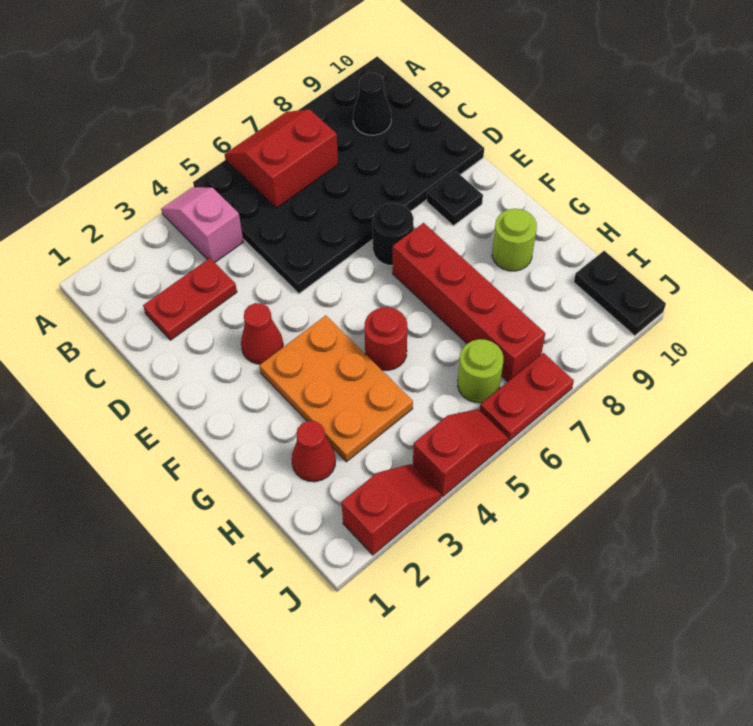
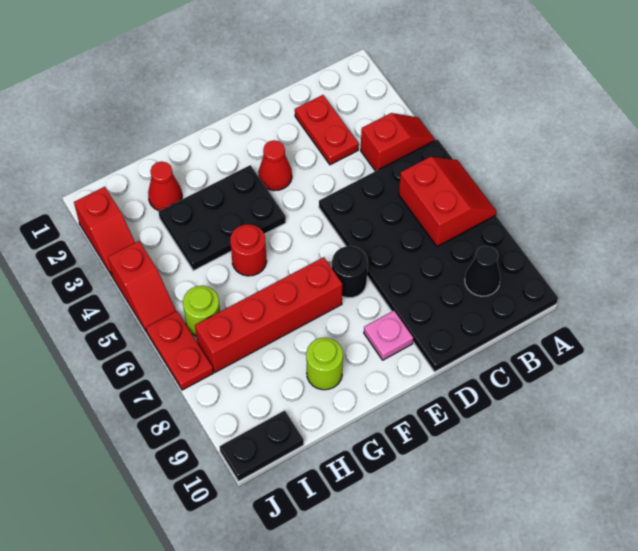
pink 1x2 slope [161,187,243,262] -> red 1x2 slope [361,113,435,171]
black 1x1 plate [427,171,483,226] -> pink 1x1 plate [364,311,413,360]
orange 2x3 plate [260,315,413,462] -> black 2x3 plate [158,165,286,271]

